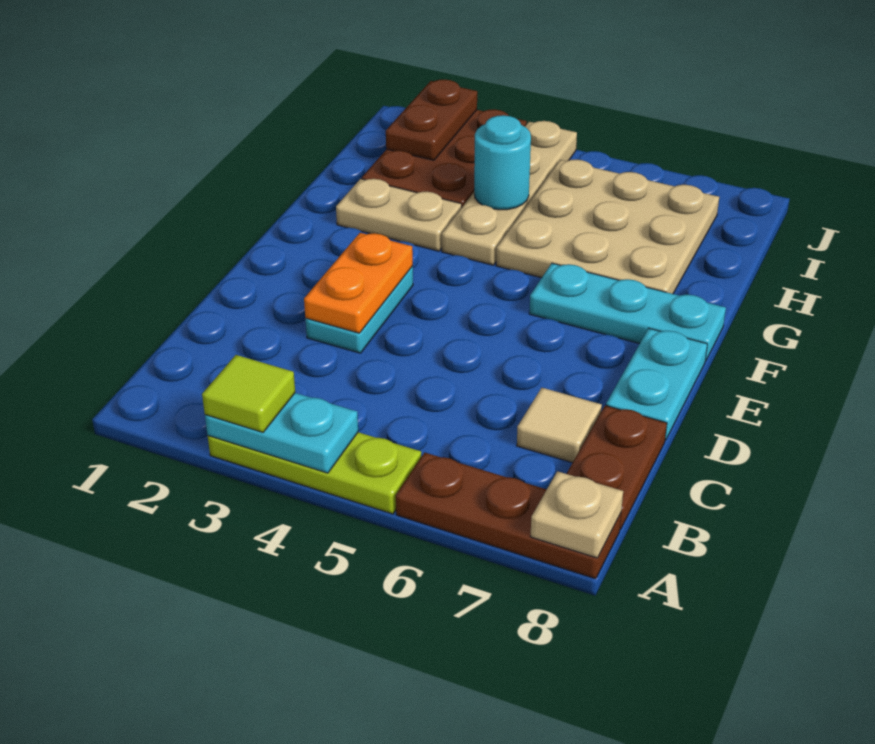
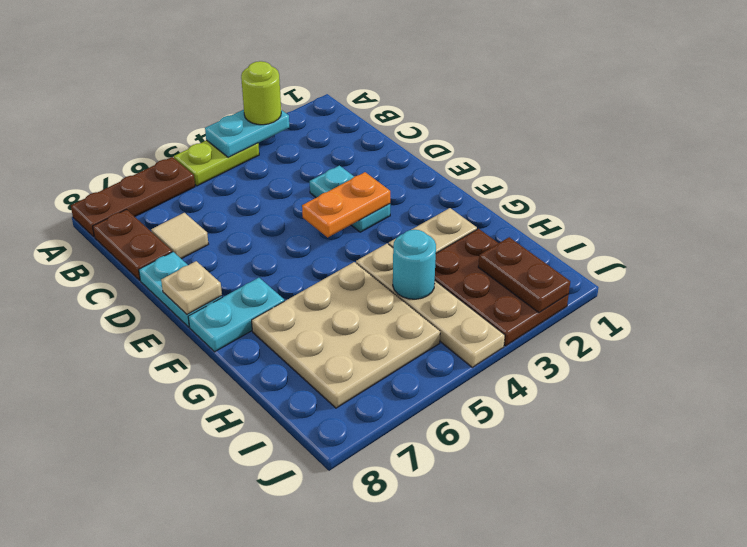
lime 1x3 plate [208,432,421,514] -> lime 1x2 plate [174,140,259,186]
lime 1x1 tile [202,355,295,432] -> lime 1x1 round brick [241,61,281,125]
tan 1x1 plate [530,471,623,558] -> tan 1x1 plate moved to [161,261,222,314]
orange 1x2 plate [304,233,413,333] -> orange 1x2 plate turned to [302,172,390,237]
cyan 1x3 plate [529,263,726,361] -> cyan 1x2 plate [188,278,284,352]

